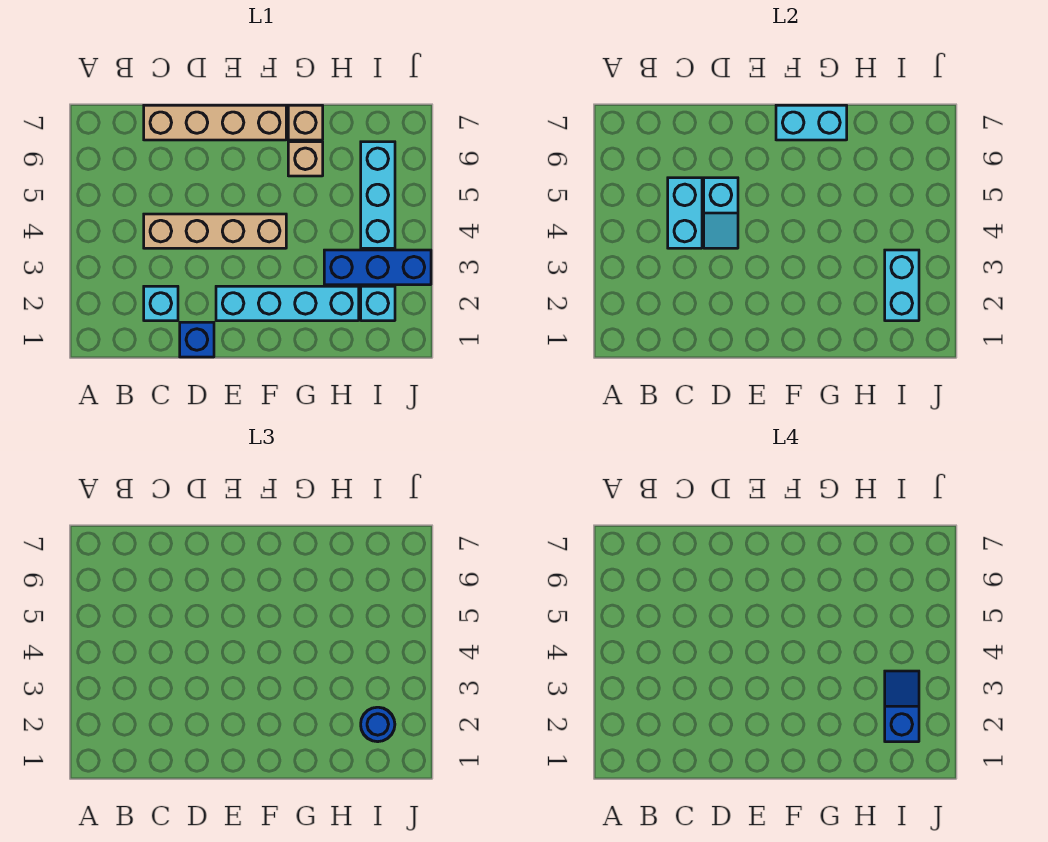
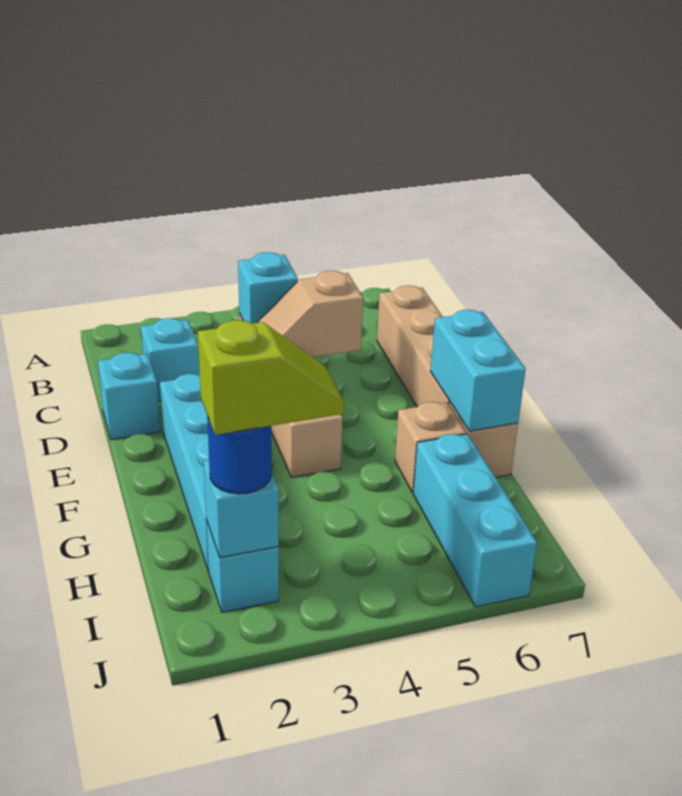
cyan 1x2 brick [668,178,702,248] -> cyan 1x1 brick [238,252,298,323]
blue 1x1 brick [180,322,214,357] -> cyan 1x1 brick [98,353,160,440]
cyan 1x2 slope [704,178,738,248] -> tan 1x2 slope [257,271,363,357]
blue 1x3 brick [324,250,431,285] -> none
cyan 1x2 brick [885,250,919,321] -> cyan 1x1 brick [204,460,279,558]
blue 1x2 slope [885,671,919,742] -> lime 1x2 slope [198,320,344,435]
cyan 1x3 brick [361,142,395,248] -> cyan 1x3 brick turned to [413,434,537,607]

